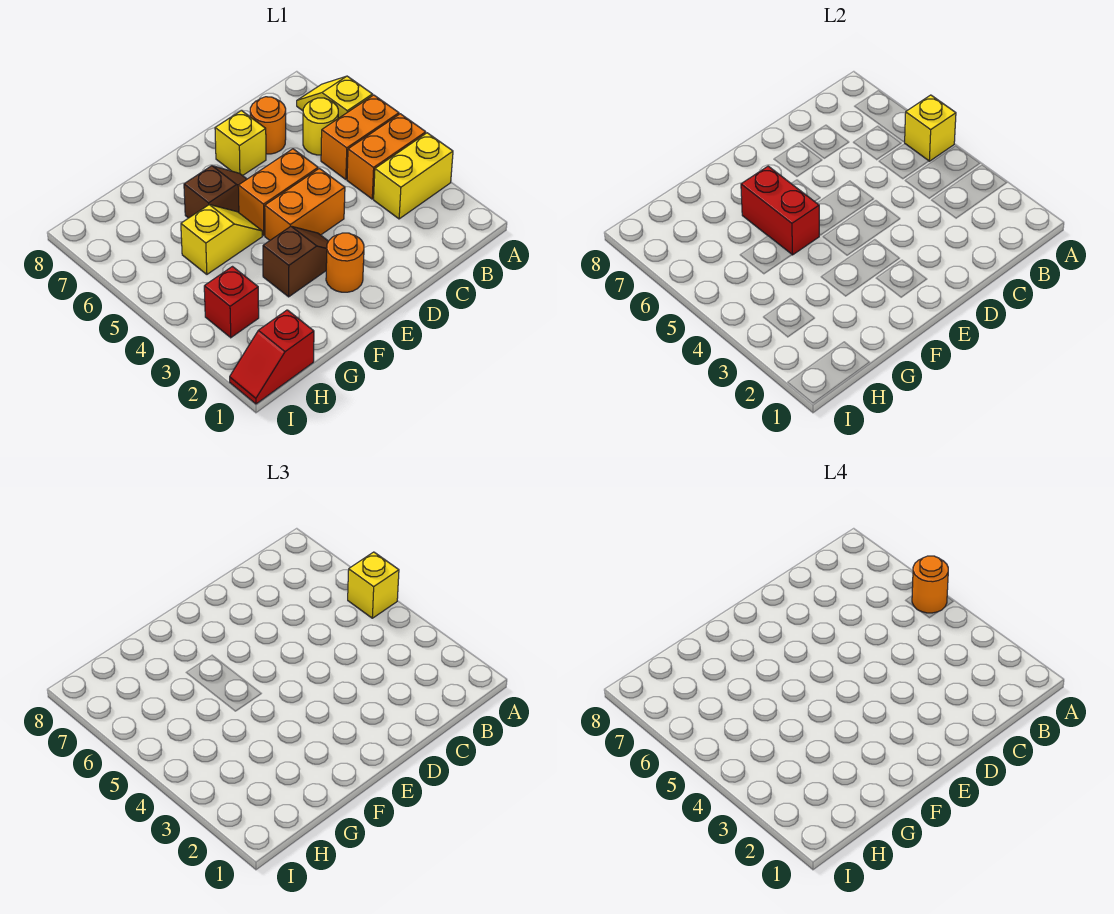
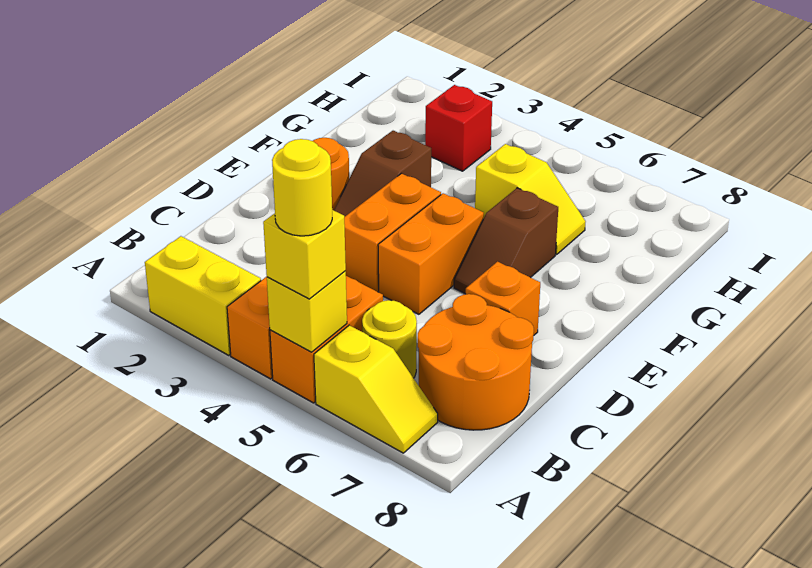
yellow 1x2 brick [374,133,453,219] -> yellow 1x2 brick turned to [145,236,261,355]
orange 1x1 round brick [912,556,948,613] -> yellow 1x1 round brick [272,139,332,236]
orange 1x1 round brick [250,97,286,154] -> orange 2x2 round brick [418,294,534,430]
yellow 1x1 brick [215,110,266,176] -> orange 1x1 brick [466,262,540,335]
yellow 1x2 slope [181,205,262,274] -> yellow 1x2 slope turned to [475,144,585,255]
red 1x2 brick [741,166,819,255] -> none
red 1x2 slope [230,310,314,404] -> none

